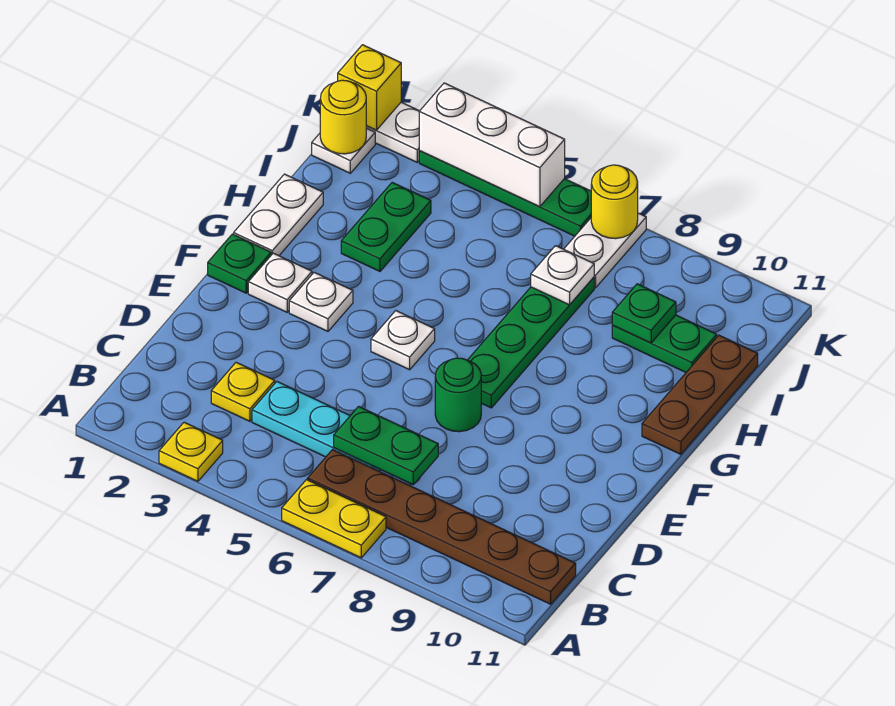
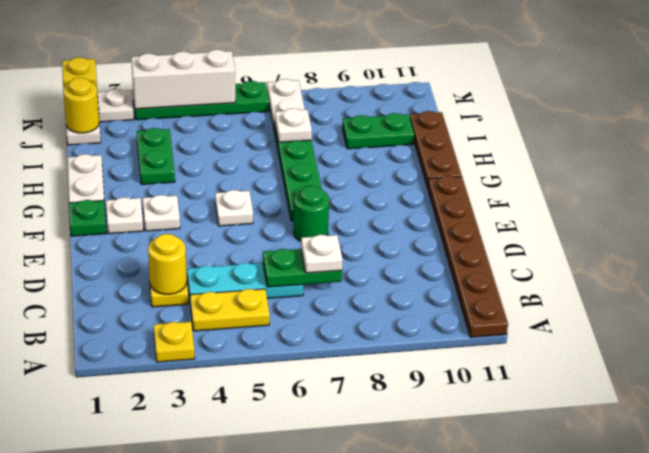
yellow 1x2 plate [282,480,386,558] -> yellow 1x2 plate moved to [190,289,270,331]
brown 1x6 plate [308,450,576,604] -> brown 1x6 plate turned to [428,176,508,337]
none -> white 1x1 plate [301,235,343,273]
green 1x1 plate [612,284,676,343] -> none
yellow 1x1 round brick [591,165,638,239] -> yellow 1x1 round brick moved to [148,234,187,294]

